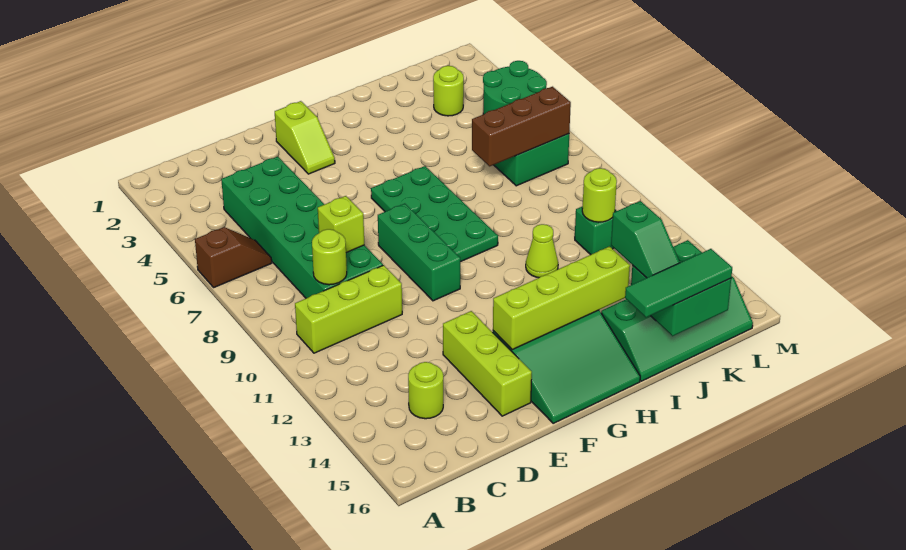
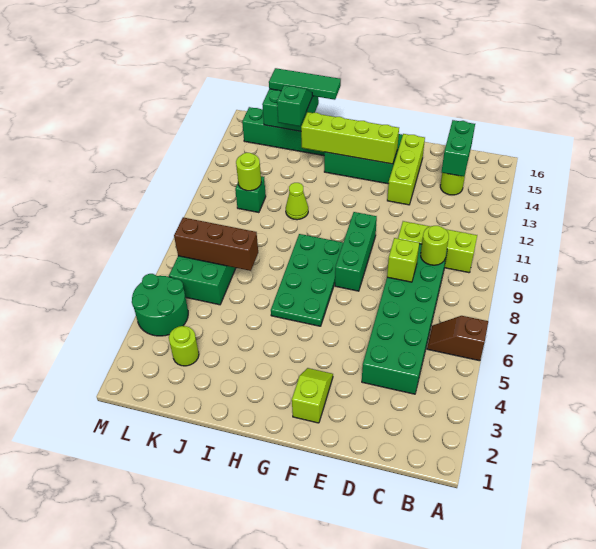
none -> green 1x2 brick [442,120,475,176]

